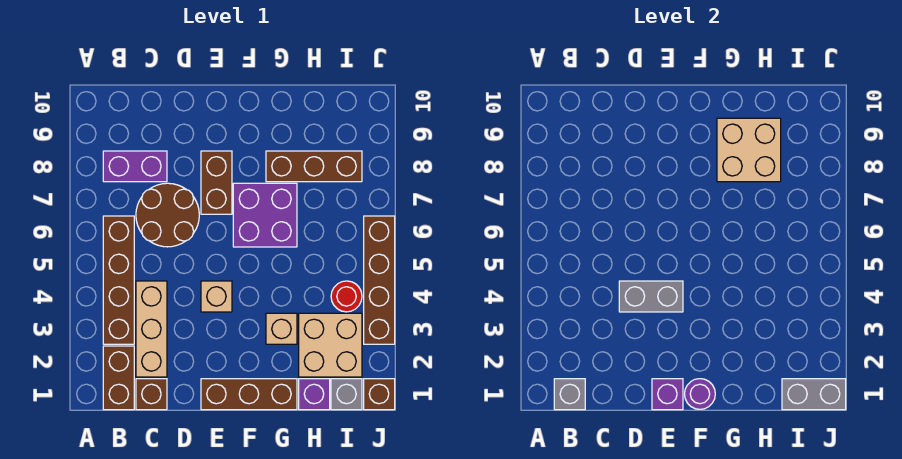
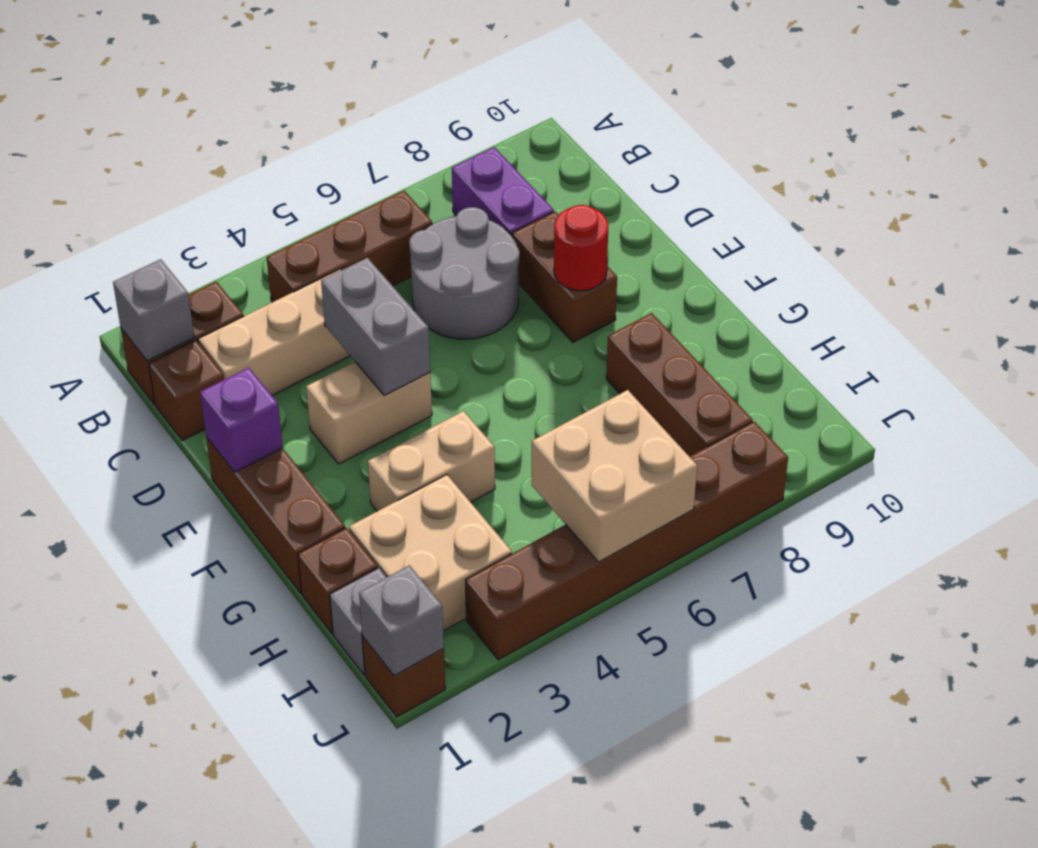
brown 1x4 brick [103,216,134,344] -> brown 1x3 brick [267,191,432,302]
brown 2x2 round brick [136,183,199,247] -> grey 2x2 round brick [409,207,520,339]
tan 1x1 brick [201,281,232,312] -> tan 1x2 brick [306,362,432,464]
brown 1x2 brick [201,151,232,214] -> brown 1x2 brick turned to [512,211,617,342]
purple 1x1 round brick [685,379,715,409] -> none
purple 2x2 brick [233,183,297,247] -> none
tan 1x1 brick [266,313,297,344] -> tan 1x2 brick [368,411,495,511]
tan 2x2 brick [717,118,781,182] -> tan 2x2 brick moved to [532,390,697,562]
purple 1x1 brick [299,379,330,410] -> brown 1x1 brick [298,528,377,634]
grey 1x2 brick [782,379,846,410] -> grey 1x1 brick [359,565,444,676]
red 1x1 round brick [331,281,362,312] -> red 1x1 round brick moved to [554,205,608,291]
brown 1x4 brick [364,216,395,344] -> brown 1x6 brick [465,421,788,660]

